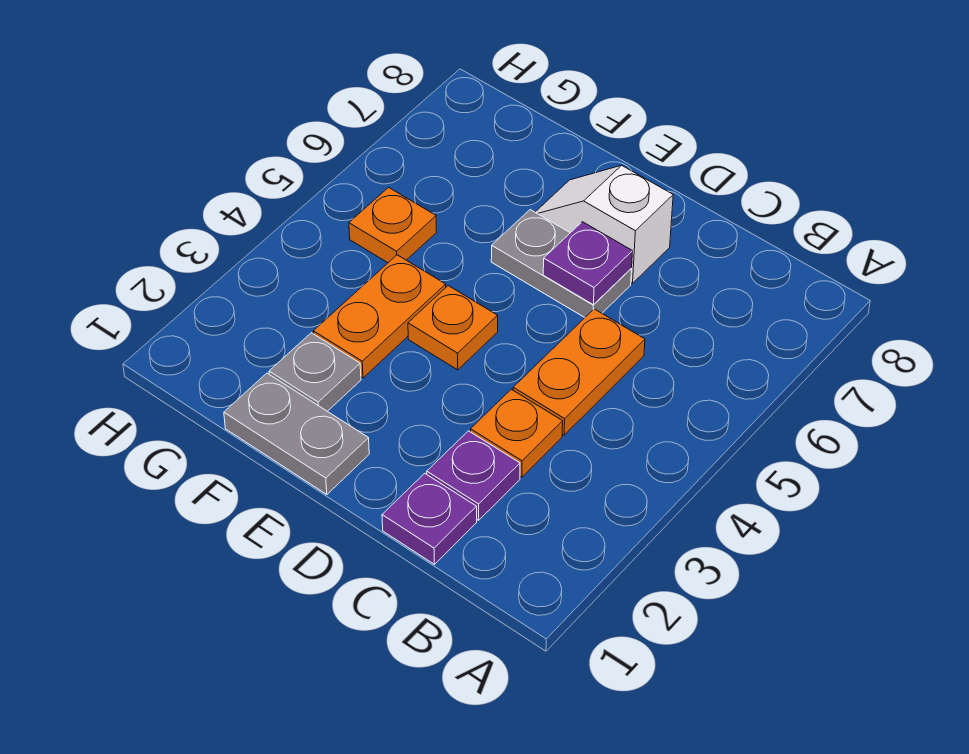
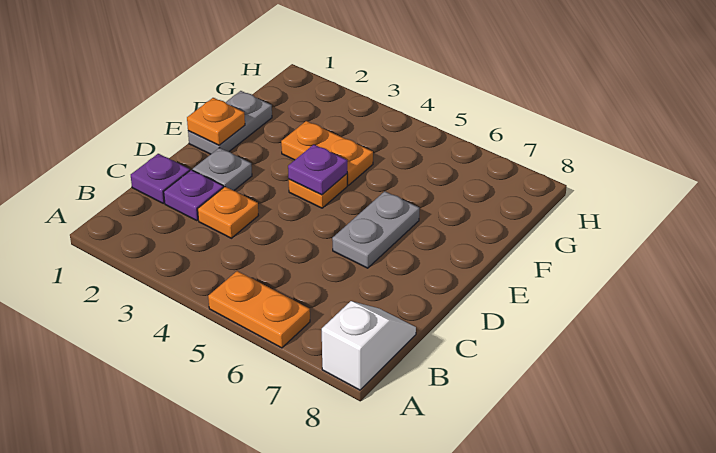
orange 1x2 plate [513,309,645,435] -> orange 1x2 plate moved to [208,271,310,348]
purple 1x1 plate [543,222,633,305] -> purple 1x1 plate moved to [288,145,347,195]
white 1x2 slope [535,165,673,283] -> white 1x2 slope moved to [322,301,416,390]
grey 1x1 plate [269,333,361,411] -> grey 1x1 plate moved to [193,148,252,191]
orange 1x1 plate [349,187,437,263] -> orange 1x1 plate moved to [187,98,245,145]

